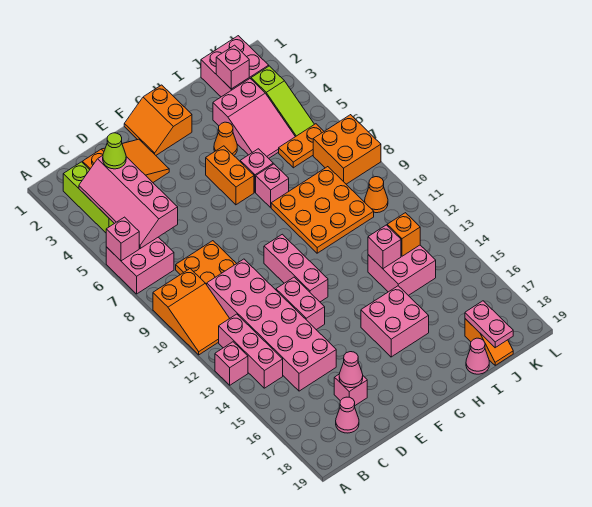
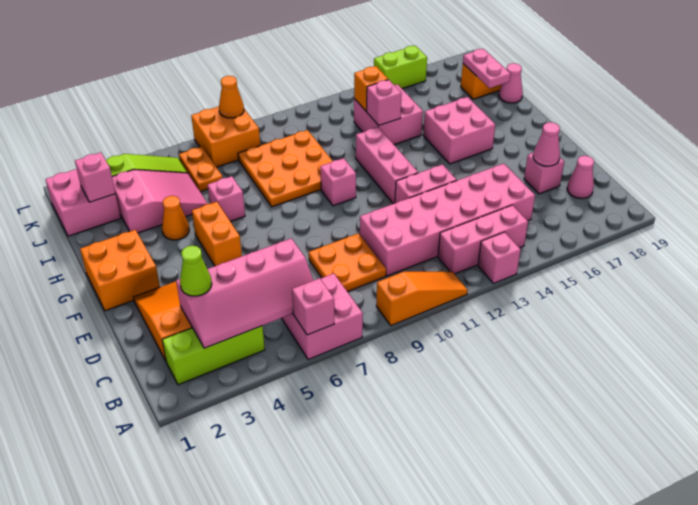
orange 2x3 slope [153,269,230,355] -> orange 1x3 slope [376,272,468,326]
orange 2x2 slope [124,85,192,155] -> orange 2x2 brick [80,230,160,311]
pink 1x3 brick [264,234,328,302] -> pink 1x3 brick turned to [356,127,418,204]
orange 1x2 brick [206,146,254,205] -> orange 1x2 brick turned to [192,202,242,266]
pink 1x1 brick [256,164,289,207] -> pink 1x1 brick moved to [320,158,356,206]
pink 1x2 plate [465,301,513,348] -> pink 1x2 plate turned to [463,49,511,88]
orange 1x1 cone [365,177,388,213] -> orange 1x1 cone moved to [219,76,244,118]
none -> lime 1x2 brick [374,46,427,89]

